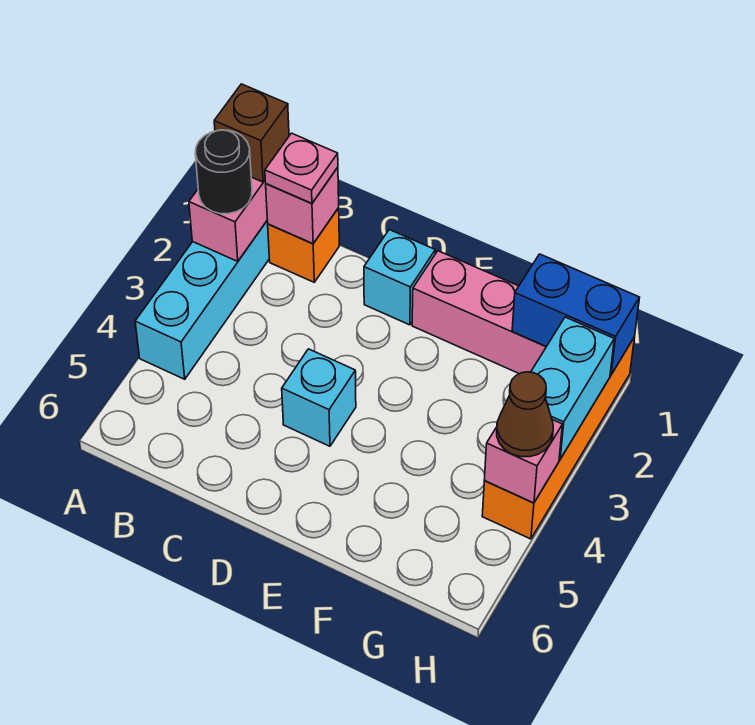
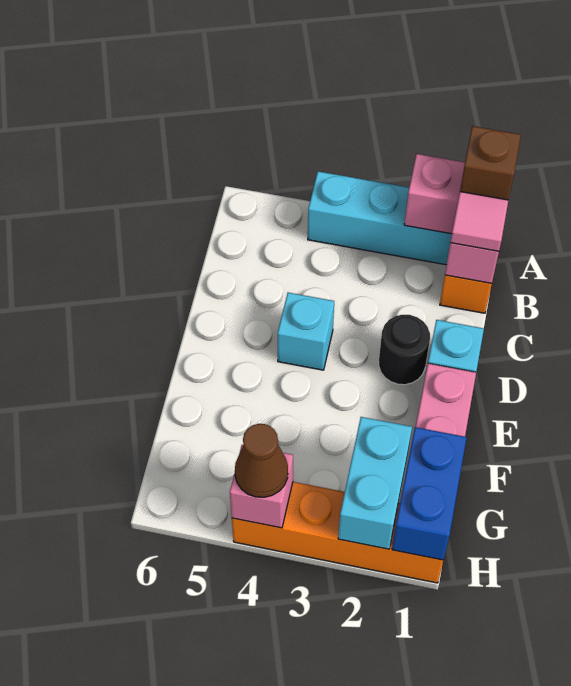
black 1x1 round brick [195,130,252,214] -> black 1x1 round brick moved to [379,315,430,385]
pink 1x1 plate [265,133,338,204] -> pink 1x1 tile [450,192,508,251]
cyan 1x2 brick [531,317,614,459] -> cyan 1x2 brick turned to [338,417,412,549]

